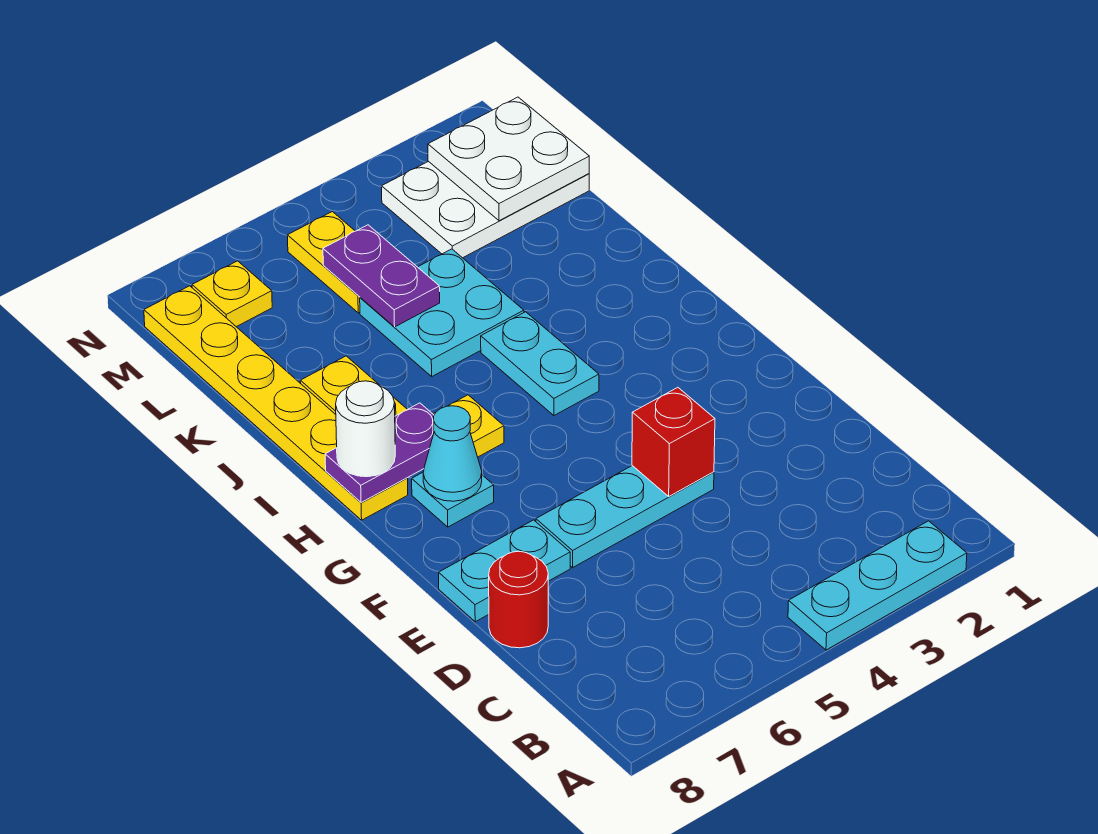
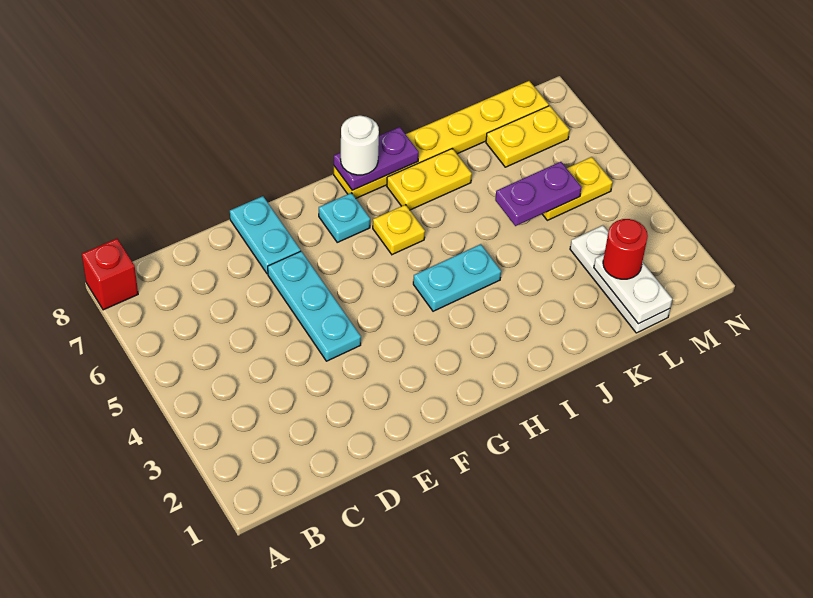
cyan 1x3 plate [788,521,967,650] -> none
red 1x1 round brick [489,551,548,648] -> red 1x1 round brick moved to [603,219,648,279]
red 1x1 brick [632,387,715,496] -> red 1x1 brick moved to [82,239,138,310]
cyan 1x1 cone [423,406,482,501] -> none
purple 1x2 plate [325,403,434,503] -> purple 1x2 plate turned to [334,127,419,190]
cyan 2x2 plate [360,249,524,376] -> none
white 2x3 plate [382,161,589,258] -> white 1x3 plate [570,225,670,333]
white 2x2 plate [428,97,589,221] -> white 1x2 plate [594,254,672,324]
yellow 1x1 plate [192,261,272,327] -> yellow 1x2 plate [486,106,570,167]

